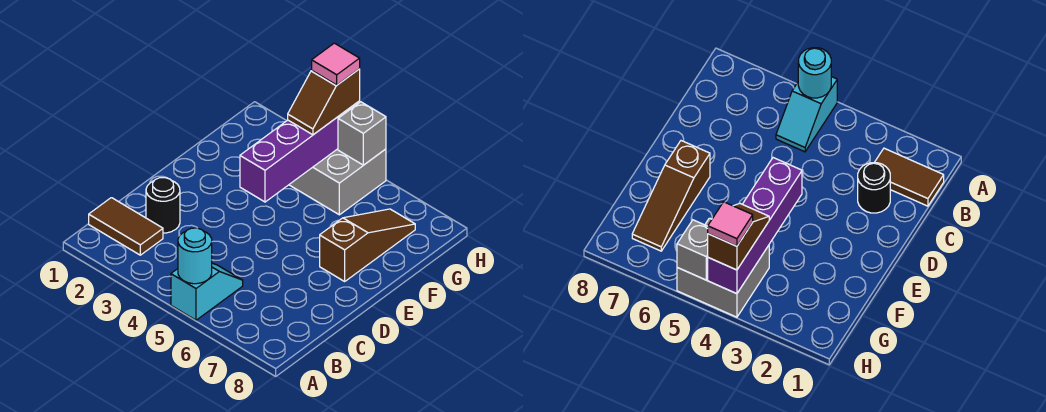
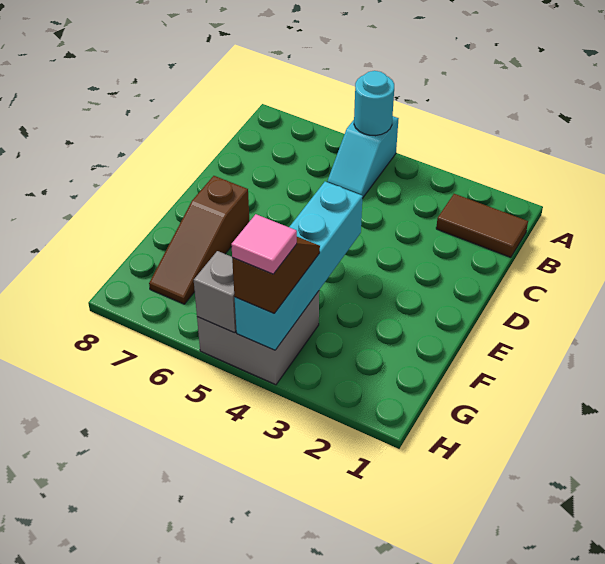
black 1x1 round brick [146,178,180,233] -> none
purple 1x4 brick [240,101,360,202] -> cyan 1x4 brick [235,182,363,350]

